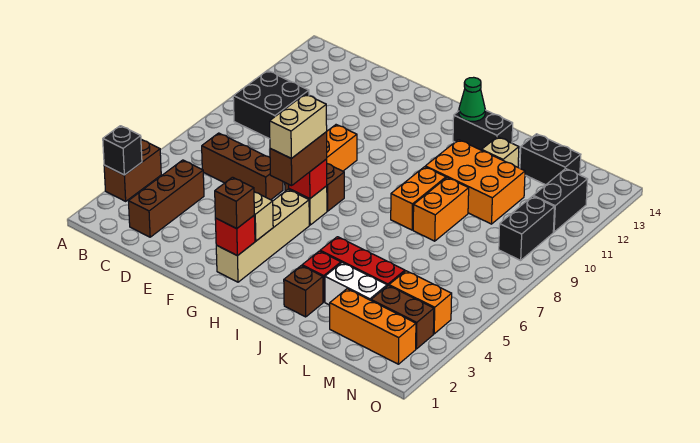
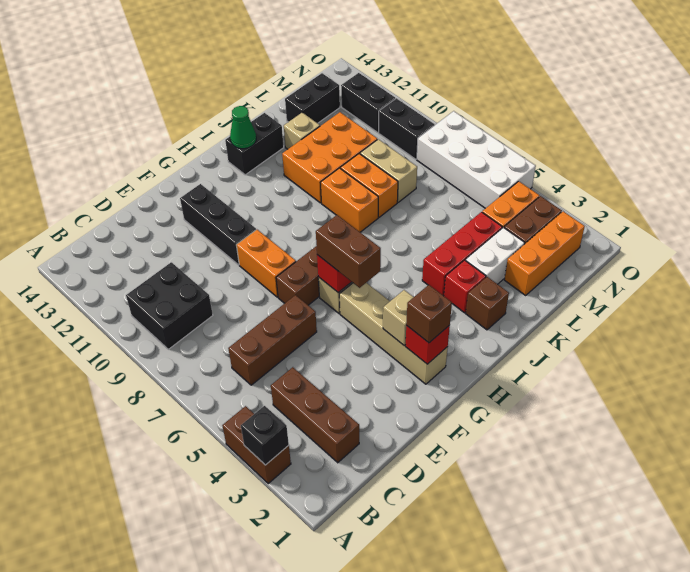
none -> black 1x3 brick [180,184,256,265]
tan 1x2 brick [270,94,327,158] -> tan 1x2 brick moved to [360,139,417,202]
none -> white 2x4 brick [417,111,536,208]

